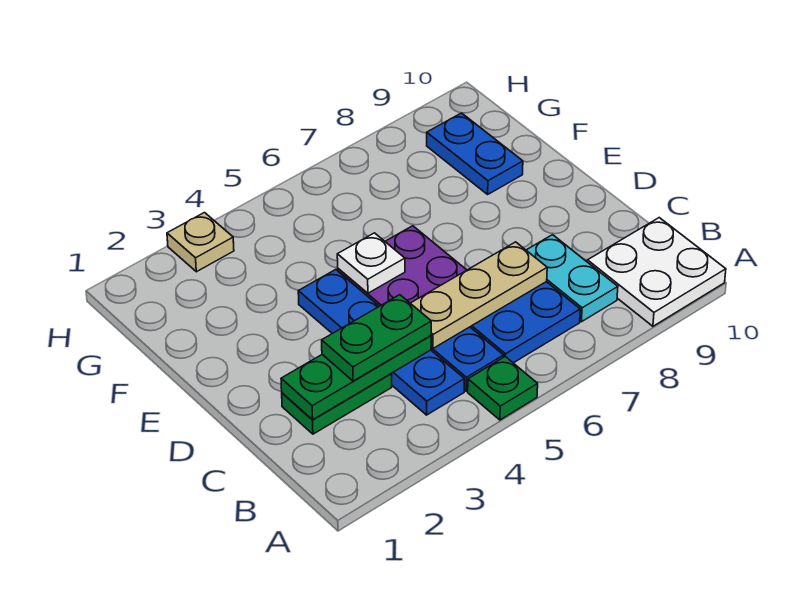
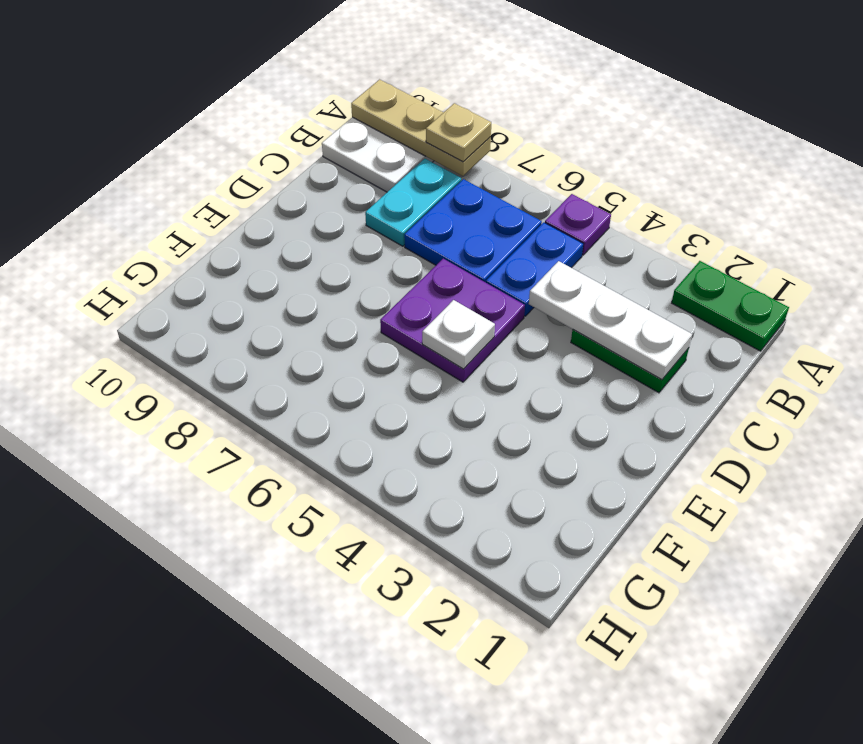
green 1x1 plate [468,357,538,420] -> purple 1x1 plate [545,194,611,255]
blue 1x4 plate [298,270,464,415] -> none
green 1x3 plate [281,336,431,420] -> white 1x3 plate [529,261,692,380]
green 1x2 plate [322,295,431,381] -> green 1x2 plate moved to [672,261,789,351]
tan 1x3 plate [411,242,547,348] -> tan 1x3 plate moved to [351,80,491,176]
blue 1x2 plate [427,113,523,194] -> none
tan 1x1 plate [167,213,234,272] -> tan 1x1 plate moved to [426,103,491,162]

